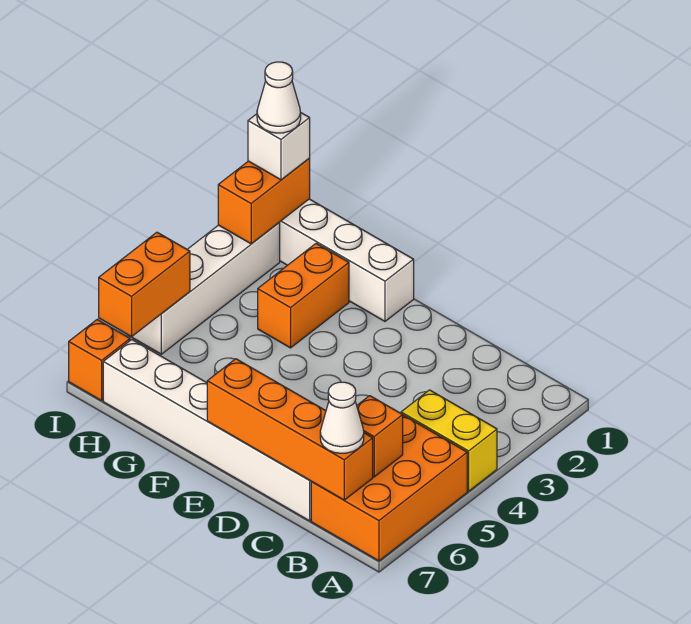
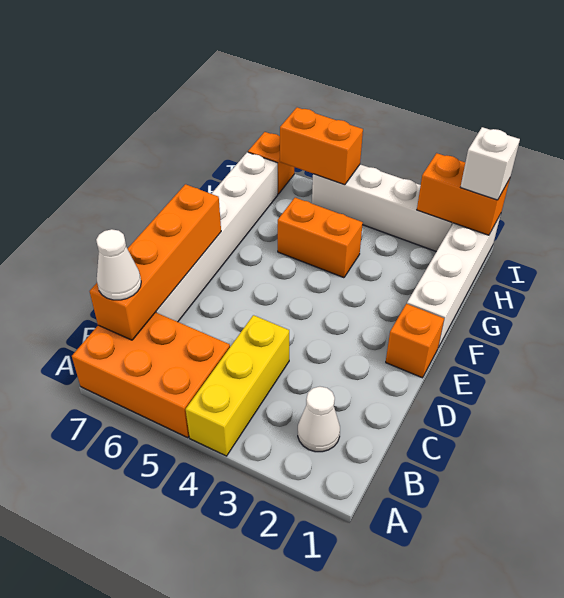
yellow 1x2 brick [401,390,497,491] -> yellow 1x3 brick [186,315,289,456]
orange 1x1 brick [357,396,403,477] -> orange 1x1 brick moved to [386,304,444,378]
orange 1x2 brick [258,244,349,348] -> orange 1x2 brick moved to [278,198,363,278]
white 1x1 cone [257,62,301,133] -> white 1x1 cone moved to [298,387,340,452]

